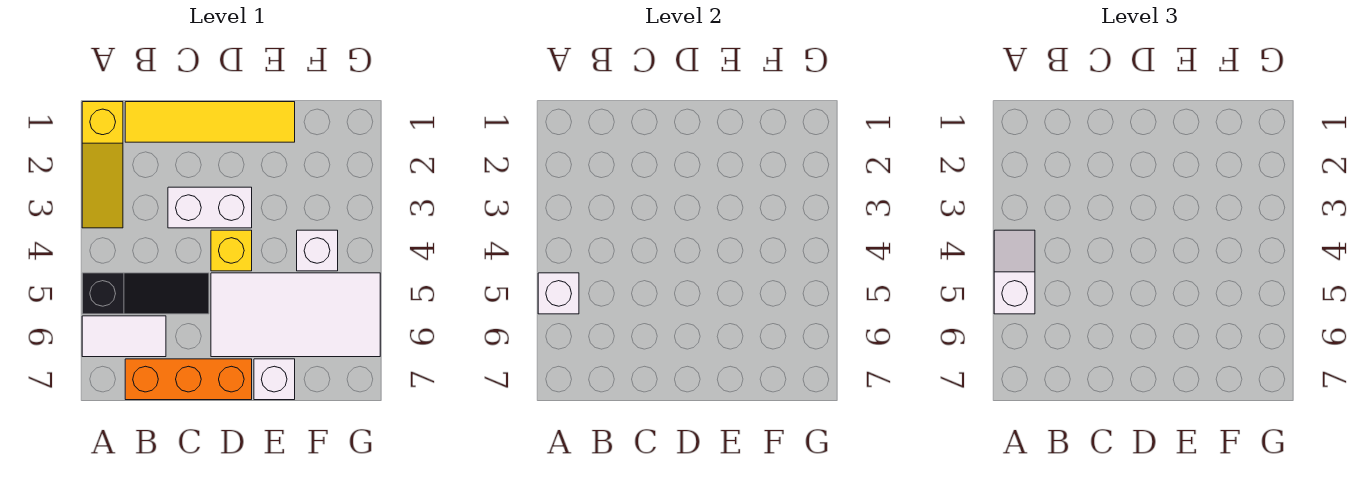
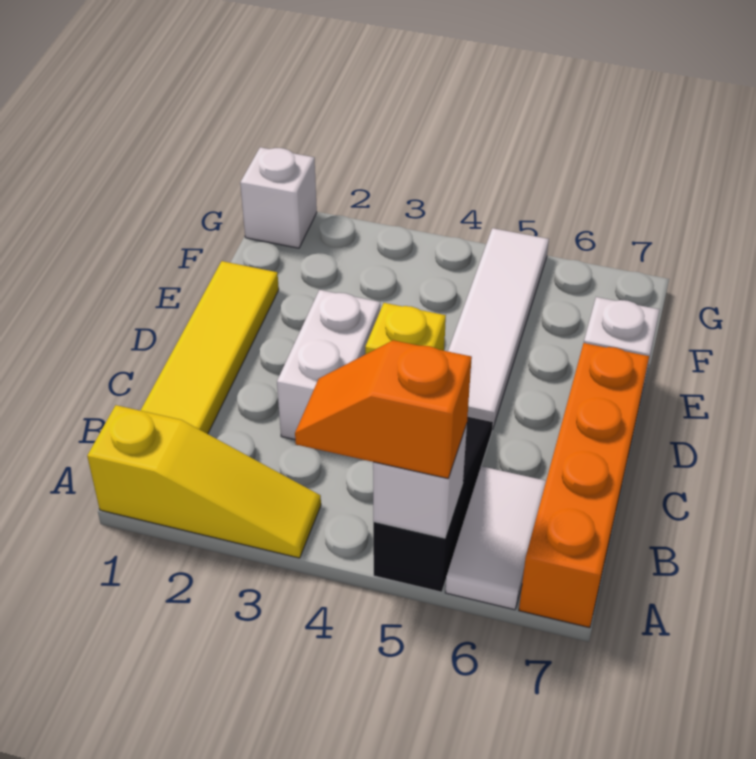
white 1x2 slope [994,230,1035,314] -> orange 1x2 slope [295,340,472,478]
orange 1x3 brick [125,359,252,400] -> orange 1x4 brick [519,343,649,628]
white 2x4 tile [211,273,380,357] -> white 1x4 tile [448,228,549,429]
white 1x1 brick [297,230,338,271] -> white 1x1 brick moved to [240,147,317,248]

